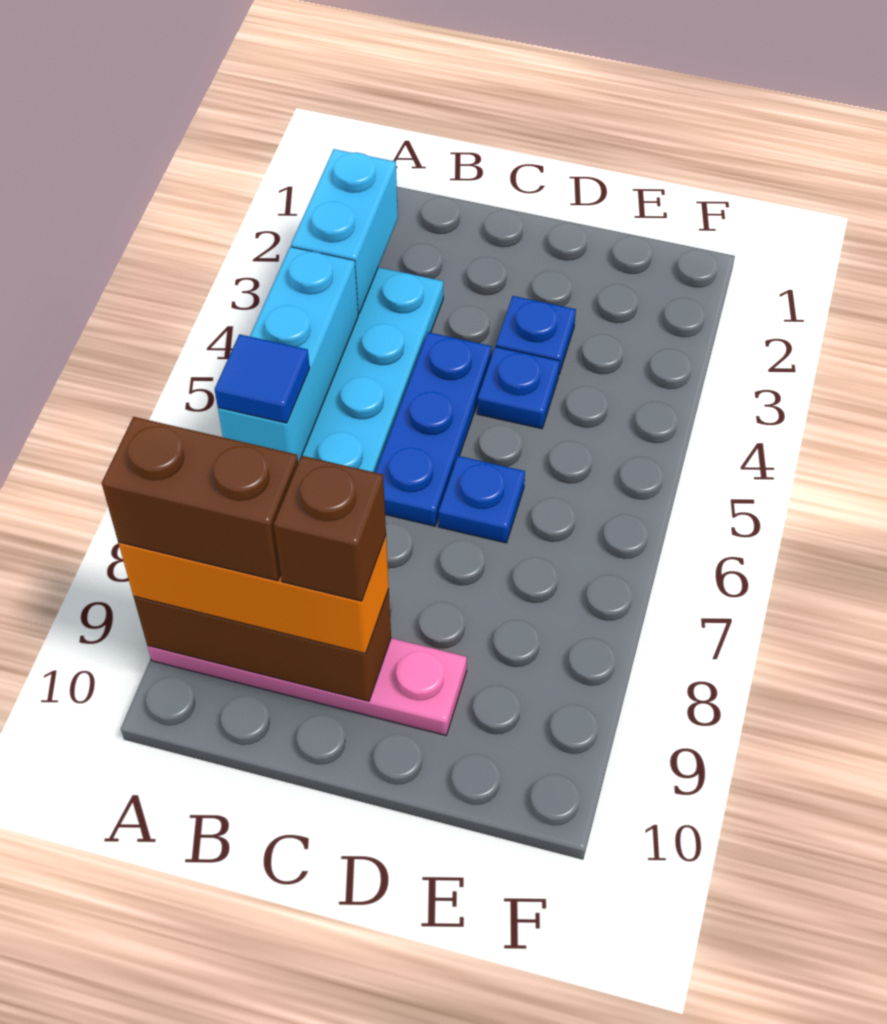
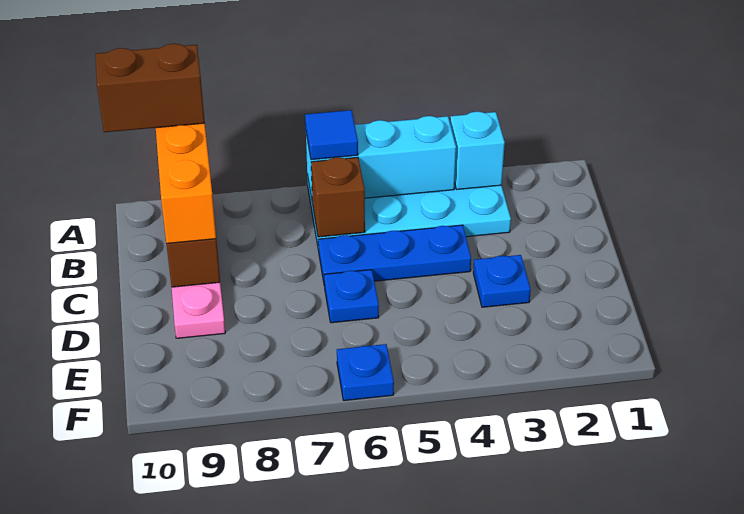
cyan 1x2 brick [291,149,398,314] -> cyan 1x1 brick [450,112,505,189]
brown 1x2 brick [102,417,298,581] -> brown 1x2 brick turned to [96,44,205,132]
brown 1x1 brick [274,456,386,601] -> brown 1x1 brick moved to [311,157,365,237]
blue 1x1 plate [477,347,560,429] -> blue 1x1 plate moved to [337,344,394,401]

